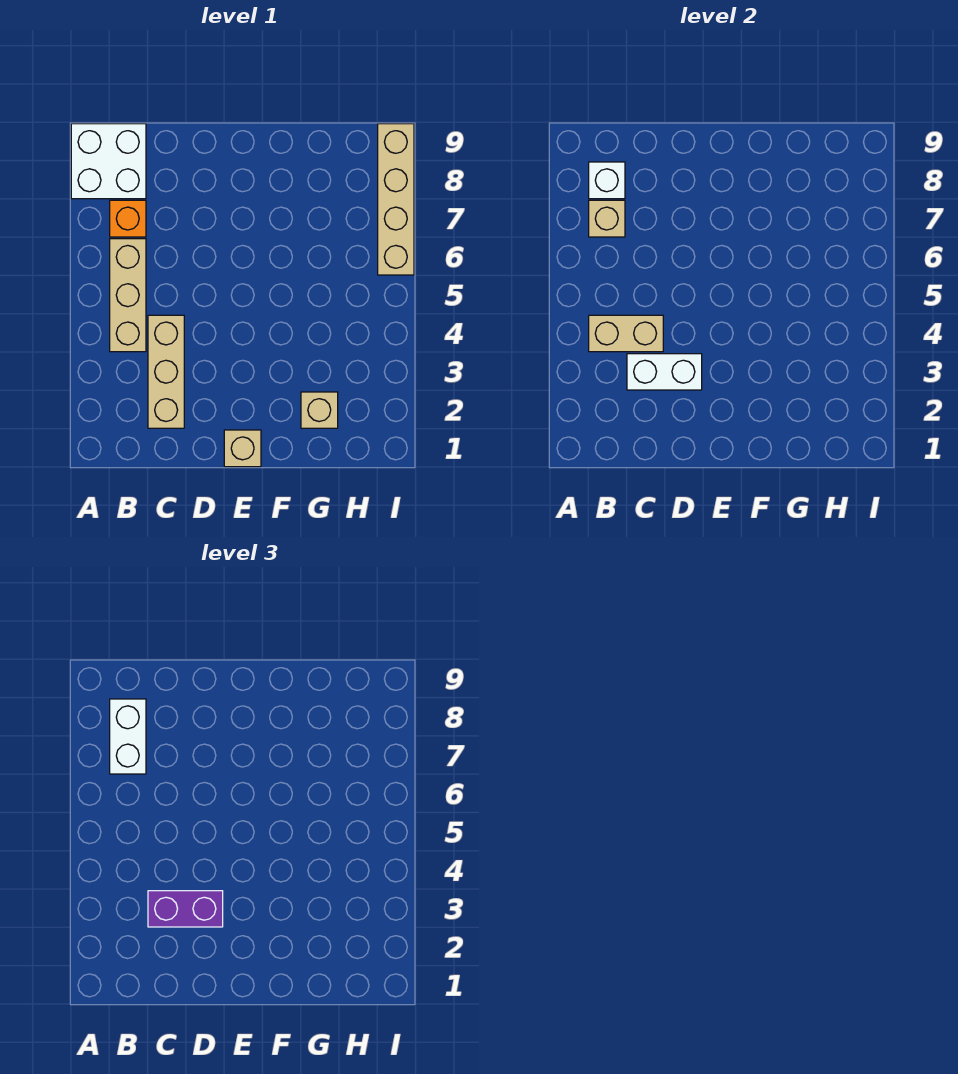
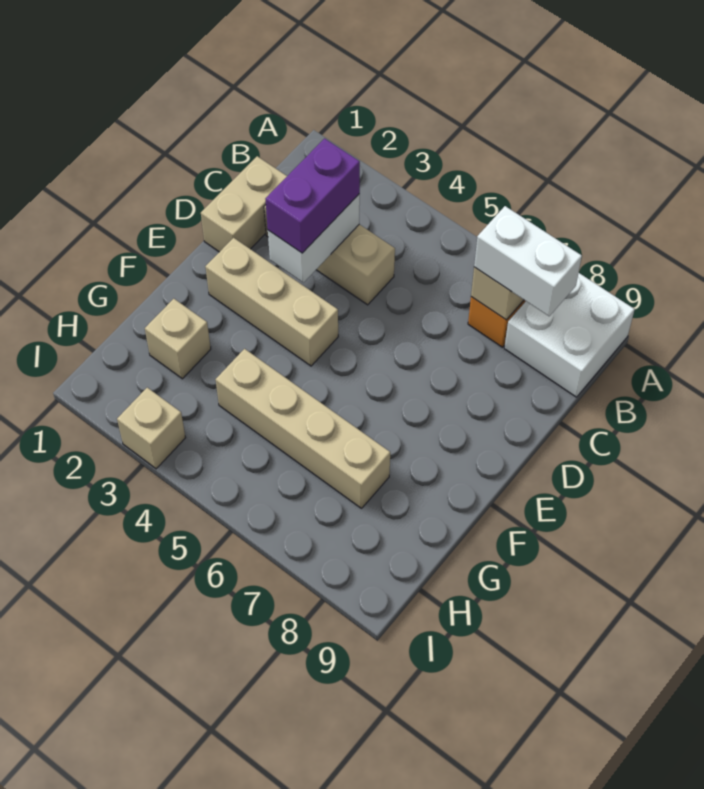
tan 1x3 brick [110,239,146,352] -> tan 1x3 brick moved to [205,238,338,366]
tan 1x2 brick [589,315,663,352] -> tan 1x2 brick moved to [201,156,287,252]
white 1x1 brick [589,162,625,199] -> none
tan 1x1 brick [224,430,261,467] -> tan 1x1 brick moved to [117,388,186,469]
tan 1x4 brick [378,124,414,275] -> tan 1x4 brick moved to [216,349,390,508]

